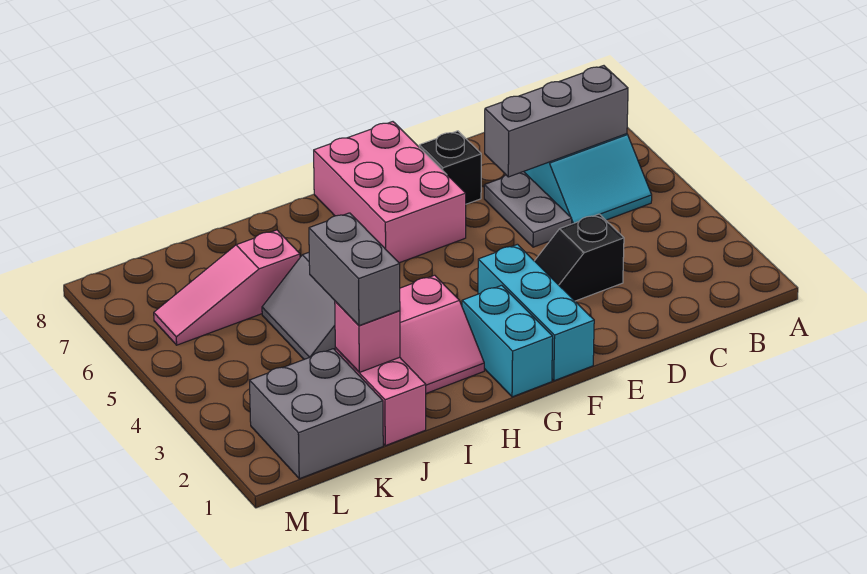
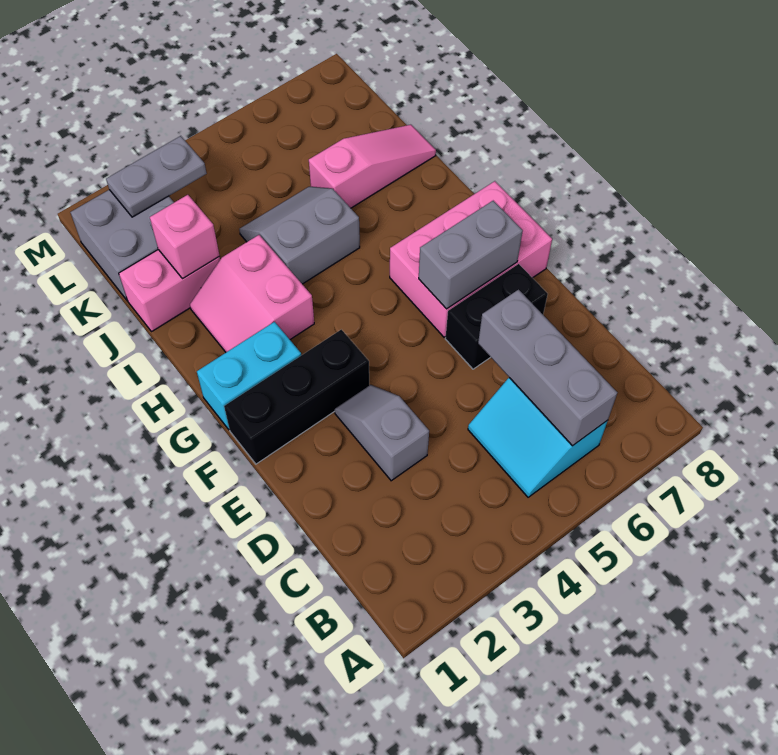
black 1x2 slope [535,214,624,301] -> grey 1x2 slope [335,385,429,481]
grey 1x2 plate [484,172,572,247] -> grey 1x2 plate moved to [106,136,207,217]
black 1x1 brick [419,131,481,204] -> black 1x2 brick [445,264,548,369]
cyan 1x3 brick [478,244,594,381] -> black 1x3 brick [224,330,369,464]
grey 1x2 brick [309,213,400,326] -> grey 1x2 brick moved to [419,201,523,309]
pink 1x3 slope [154,230,300,345] -> pink 1x3 slope turned to [309,125,436,208]

